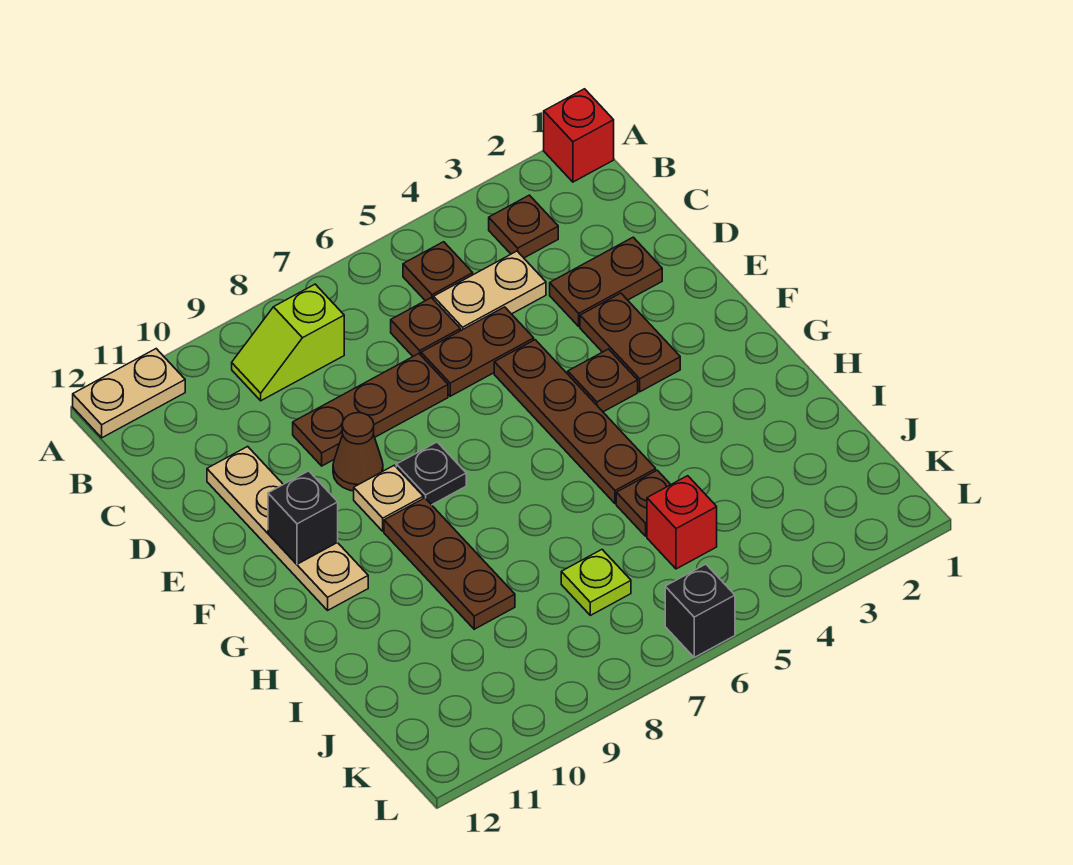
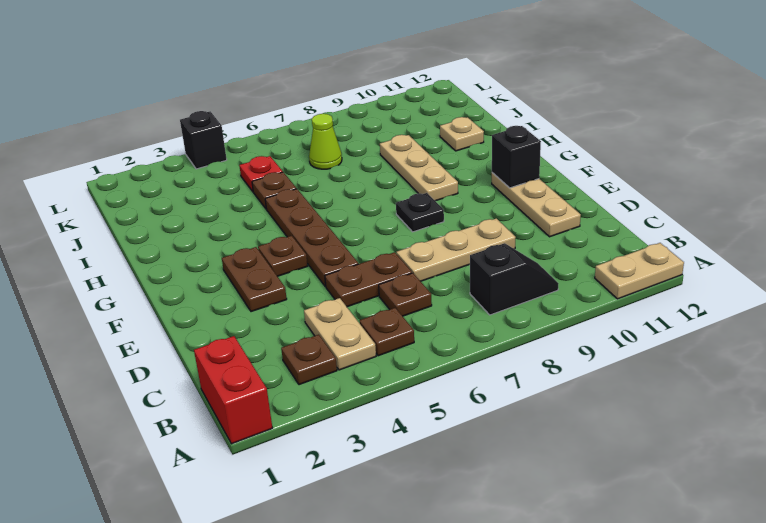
red 1x1 brick [544,89,614,182] -> red 1x2 brick [194,336,272,444]
lime 1x2 slope [232,284,344,401] -> black 1x2 slope [470,243,559,315]
tan 1x2 plate [433,251,546,331] -> tan 1x2 plate turned to [304,298,376,370]
brown 1x2 plate [550,237,662,326] -> none
brown 1x3 plate [293,354,448,466] -> tan 1x3 plate [396,218,516,281]
tan 1x4 plate [207,446,368,610] -> tan 1x3 plate [492,173,581,237]
brown 1x1 cone [333,413,383,491] -> none
tan 1x1 plate [354,465,423,531] -> tan 1x1 plate moved to [440,117,484,151]
brown 1x3 plate [384,498,515,629] -> tan 1x3 plate [380,135,458,201]
red 1x1 brick [647,476,717,569] -> red 1x1 plate [239,156,283,191]
lime 1x1 plate [561,550,631,615] -> lime 1x1 cone [309,114,342,169]
black 1x1 brick [665,564,735,657] -> black 1x1 brick moved to [180,111,227,169]

